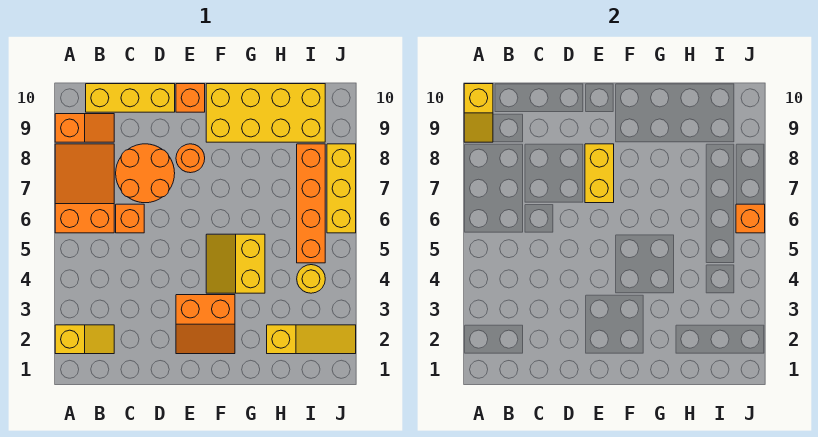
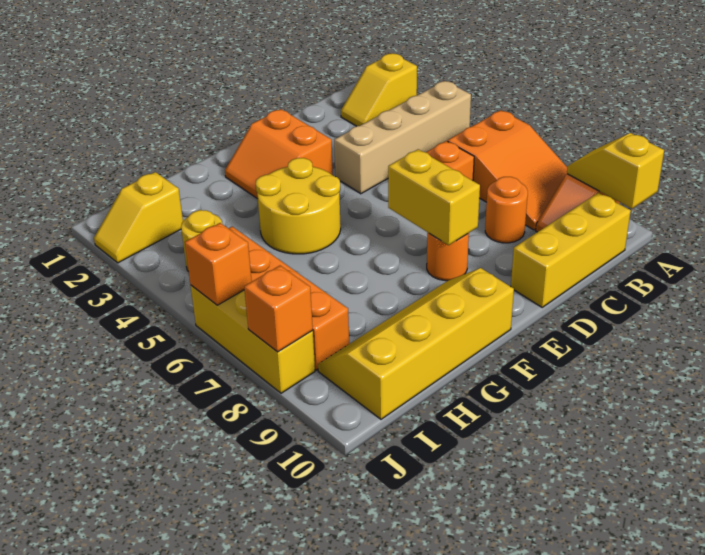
none -> tan 1x4 brick [334,81,471,194]
orange 2x2 round brick [116,144,175,203] -> orange 1x1 round brick [485,177,528,243]
orange 2x2 slope [176,295,235,354] -> orange 2x2 slope turned to [225,109,333,199]
orange 1x1 brick [176,84,205,112] -> orange 1x1 brick moved to [244,266,313,352]
yellow 2x2 slope [206,234,265,293] -> yellow 2x2 round brick [256,158,341,254]
yellow 2x4 brick [206,84,325,142] -> yellow 2x4 slope [318,268,514,419]
yellow 1x3 slope [267,325,356,354] -> yellow 1x2 slope [94,172,183,263]

